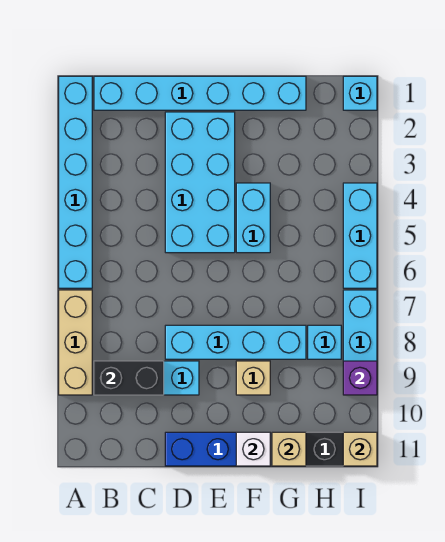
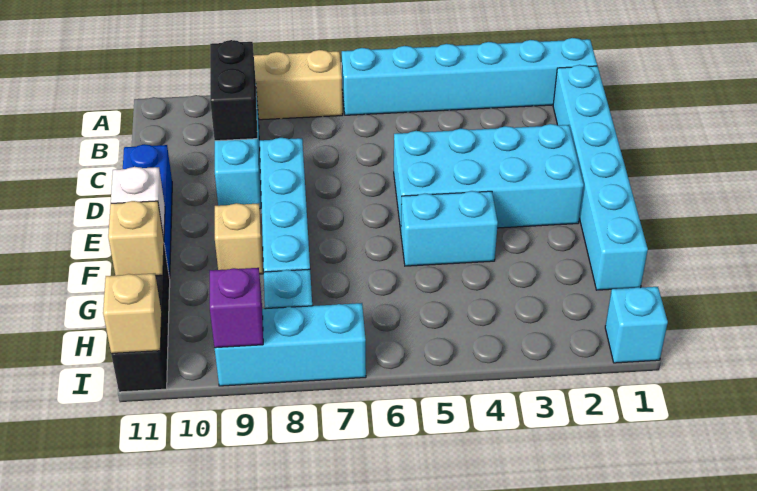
cyan 1x3 brick [343,183,377,288] -> none

